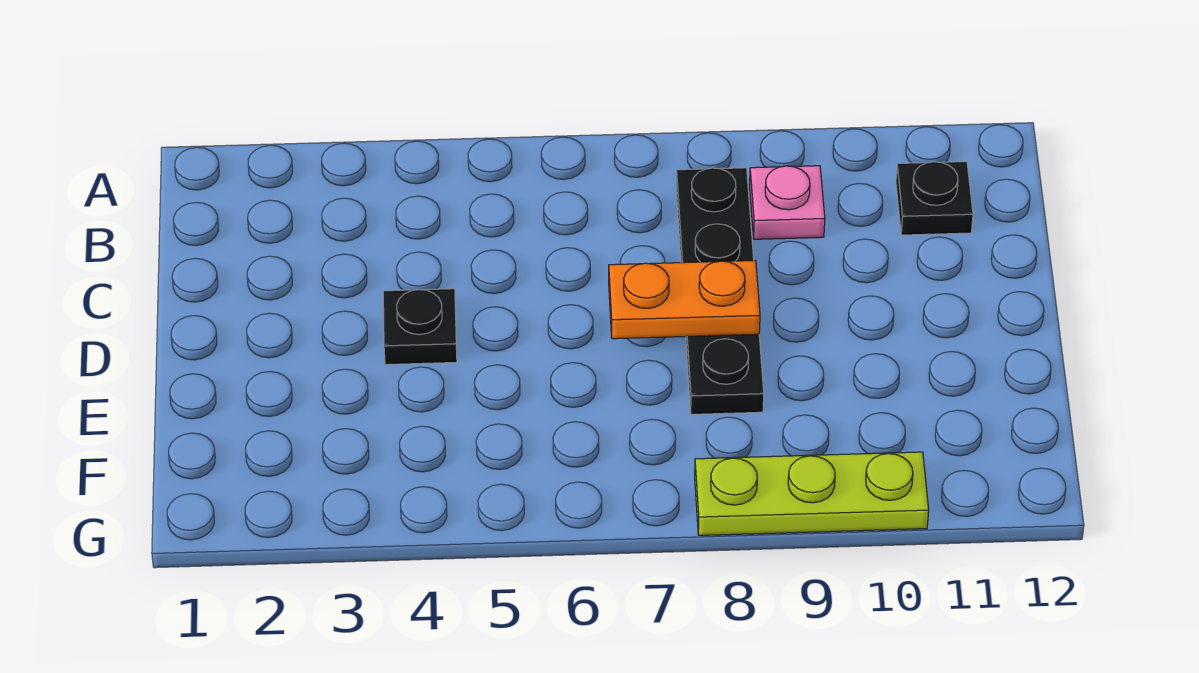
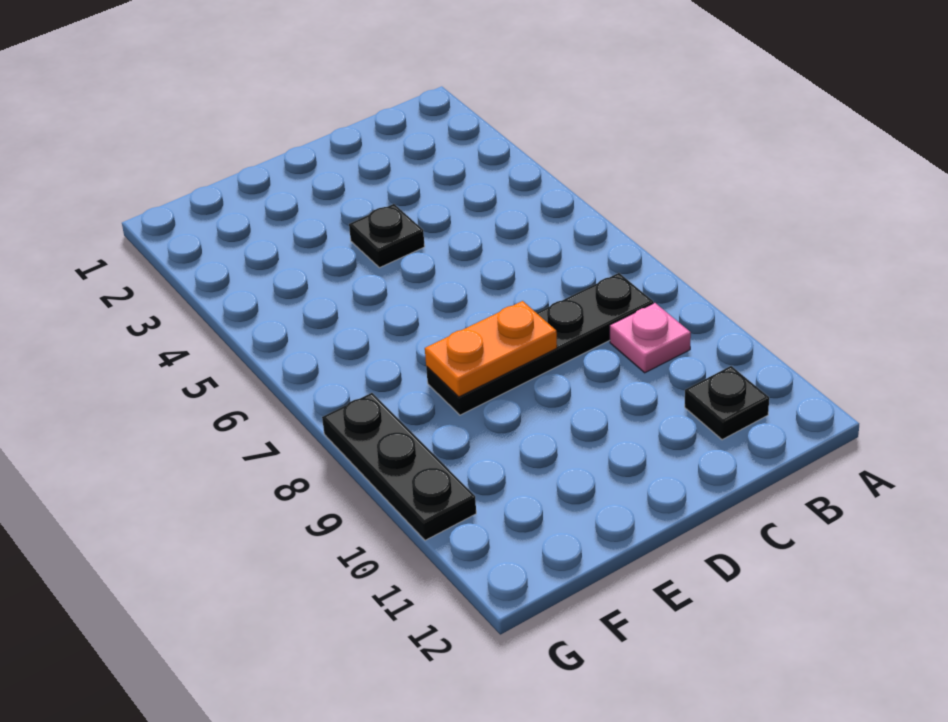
orange 1x2 plate [609,260,760,339] -> orange 1x2 plate turned to [425,301,557,397]
lime 1x3 plate [695,452,929,535] -> black 1x3 plate [322,393,476,540]

